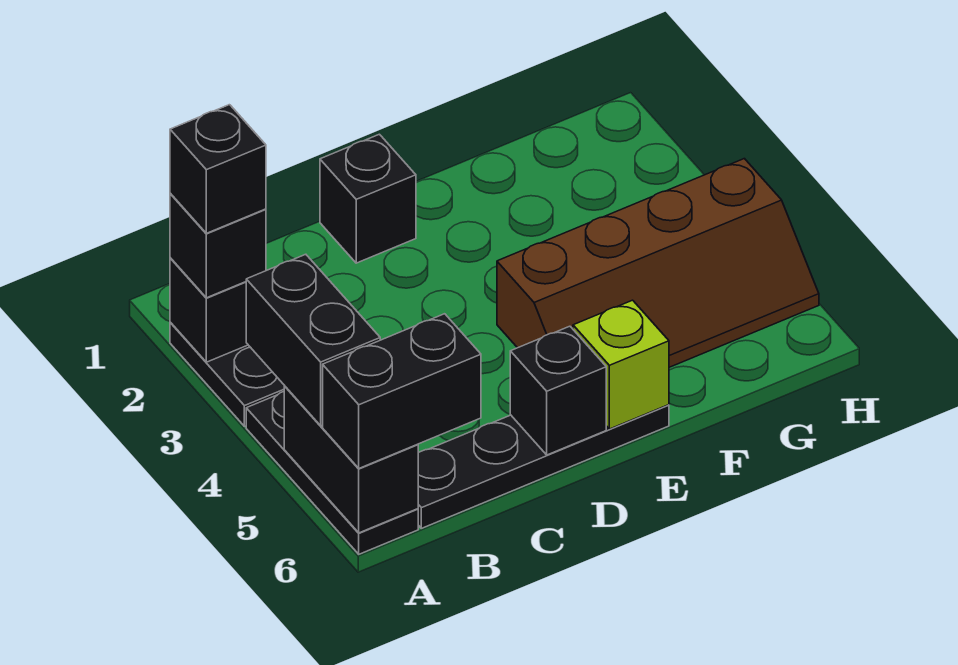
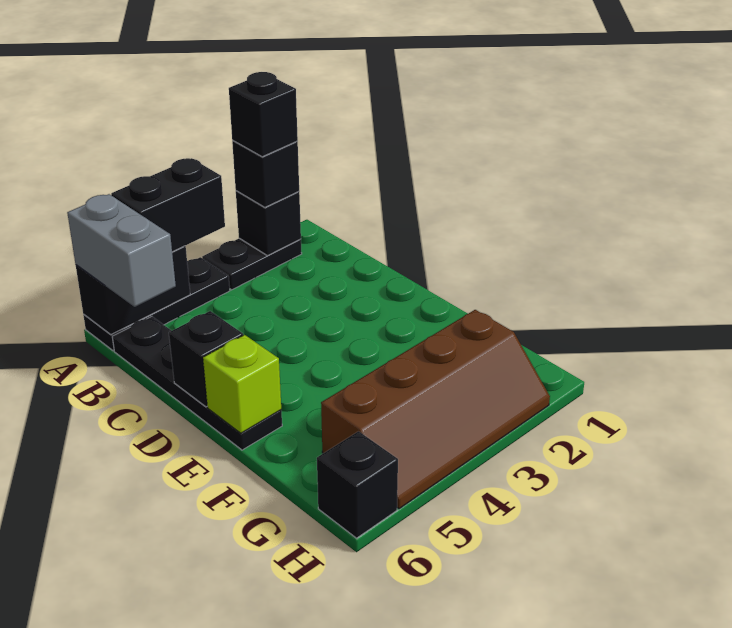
black 1x2 brick [323,314,481,468] -> grey 1x2 brick [67,194,176,307]
black 1x1 brick [320,134,416,263] -> black 1x1 brick moved to [317,431,398,538]
brown 2x4 slope [497,159,819,367] -> brown 2x4 slope turned to [321,310,550,509]

